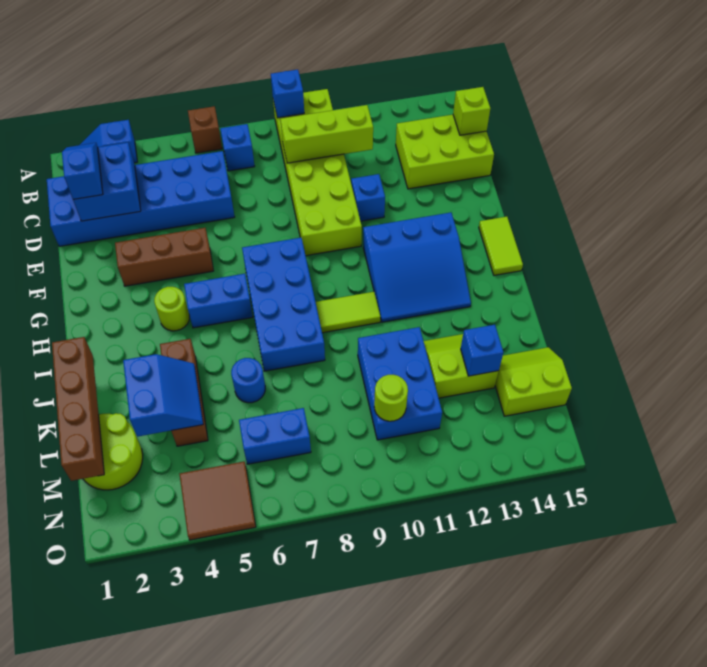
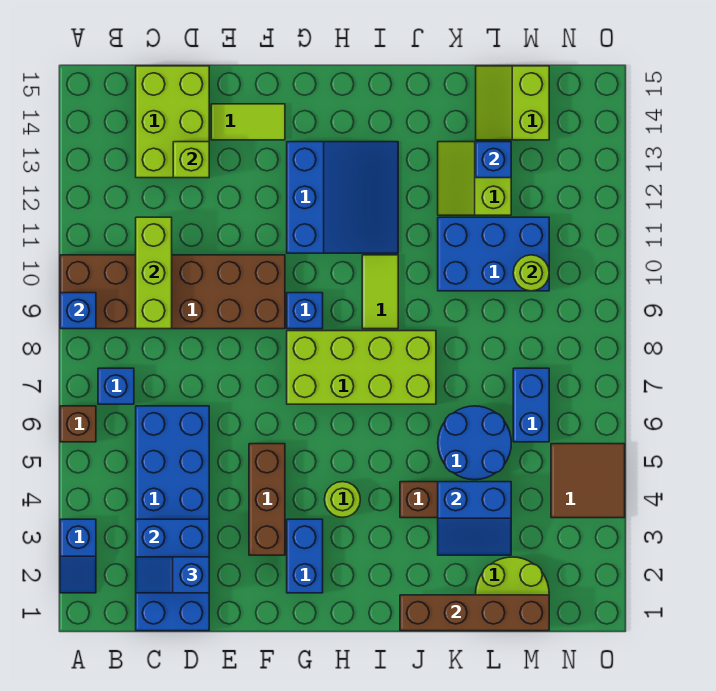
lime 2x6 brick [273,89,362,256] -> brown 2x6 brick [60,255,285,329]
lime 1x1 brick [453,87,490,135] -> lime 1x1 brick moved to [173,142,209,178]
blue 1x1 brick [351,174,385,221] -> blue 1x1 brick moved to [287,293,323,329]
blue 2x4 brick [242,238,325,371] -> lime 2x4 brick [287,331,436,404]
lime 1x2 tile [479,217,523,275] -> lime 1x2 tile moved to [211,104,285,140]
blue 1x2 brick [184,274,253,328] -> blue 1x2 brick moved to [287,519,323,593]
blue 2x2 slope [123,354,203,437] -> blue 2x2 slope turned to [438,482,511,555]
blue 1x1 round brick [231,358,265,403] -> blue 2x2 round brick [438,406,511,480]

